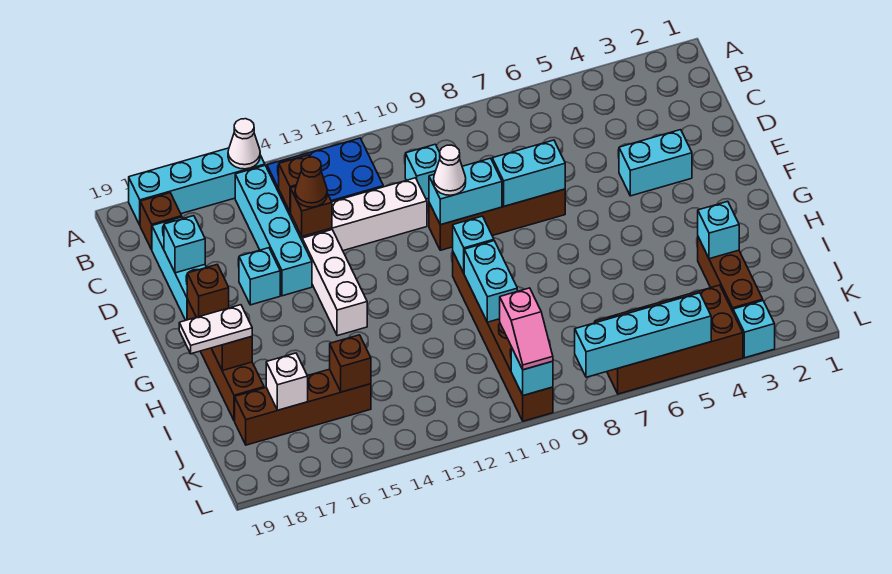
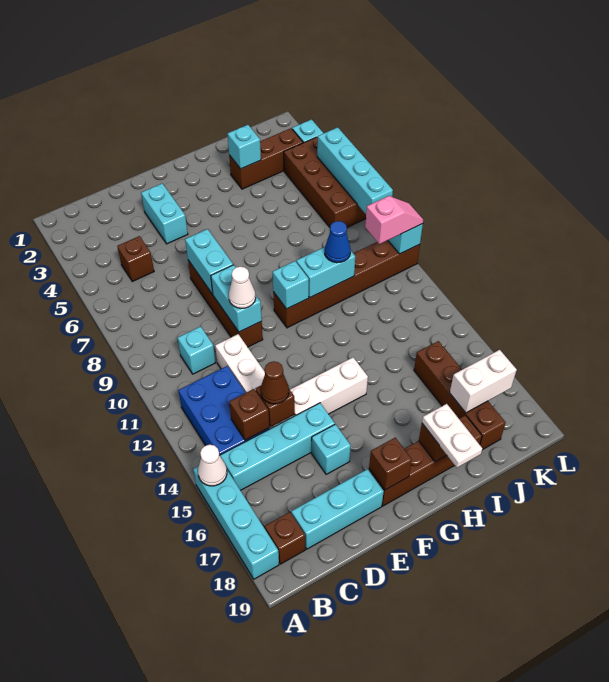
cyan 1x1 brick [164,216,205,273] -> none
none -> blue 1x1 cone [325,221,351,263]
brown 1x1 brick [330,335,371,392] -> brown 1x1 brick moved to [117,236,154,281]
white 1x1 brick [266,353,308,410] -> white 1x2 brick [450,350,517,413]

